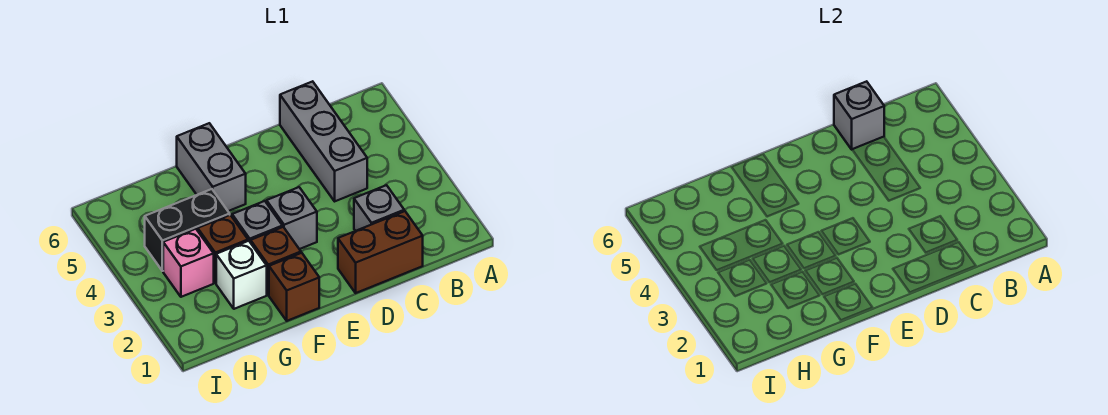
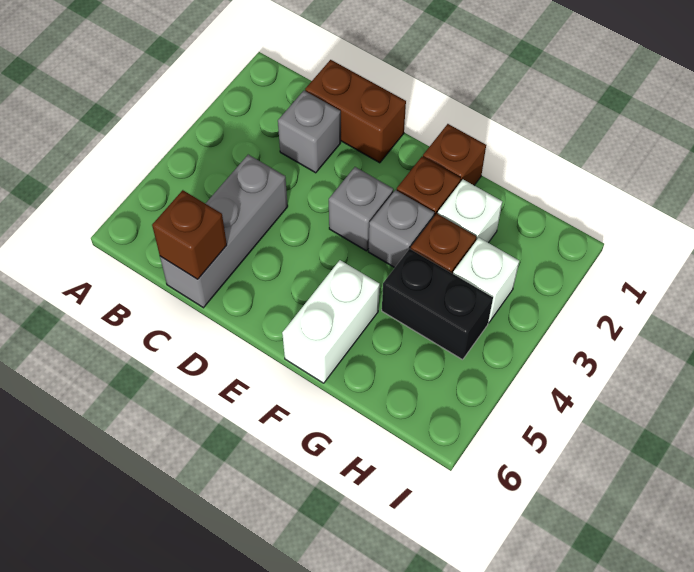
grey 1x1 brick [834,81,884,149] -> brown 1x1 brick [152,190,227,279]
grey 1x2 brick [177,123,246,211] -> white 1x2 brick [282,260,380,383]
pink 1x1 brick [163,229,214,297] -> white 1x1 brick [453,238,519,323]

